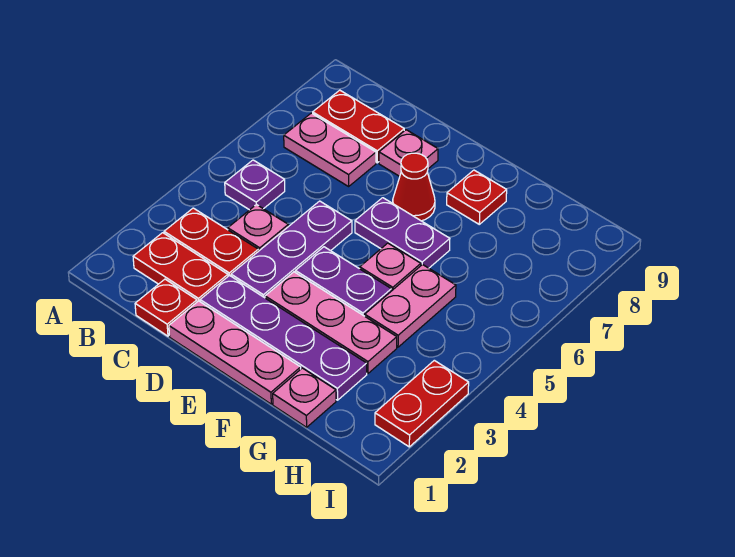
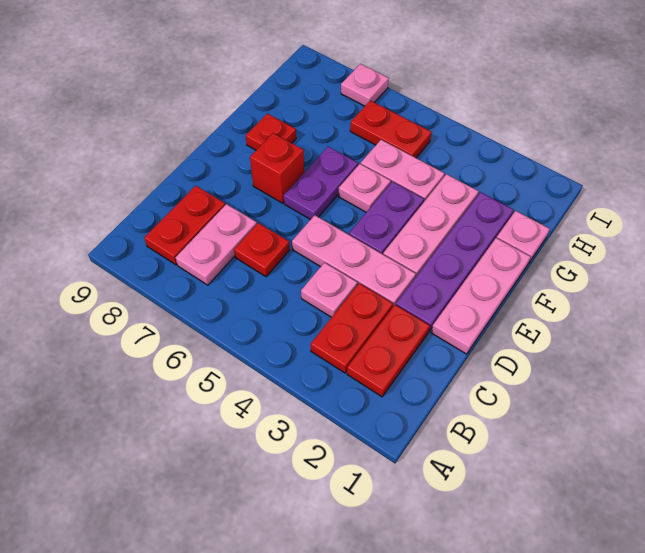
purple 1x1 plate [225,160,285,210] -> none
red 1x1 plate [135,279,197,336] -> red 1x1 plate moved to [234,223,290,277]
purple 1x3 plate [231,201,352,298] -> pink 1x3 plate [292,215,416,306]
pink 1x1 plate [379,130,438,176] -> pink 1x1 plate moved to [341,64,389,106]
red 1x1 cone [393,153,435,221] -> red 1x1 brick [250,133,304,203]
red 1x2 plate [375,360,469,447] -> red 1x2 plate moved to [350,101,432,158]

